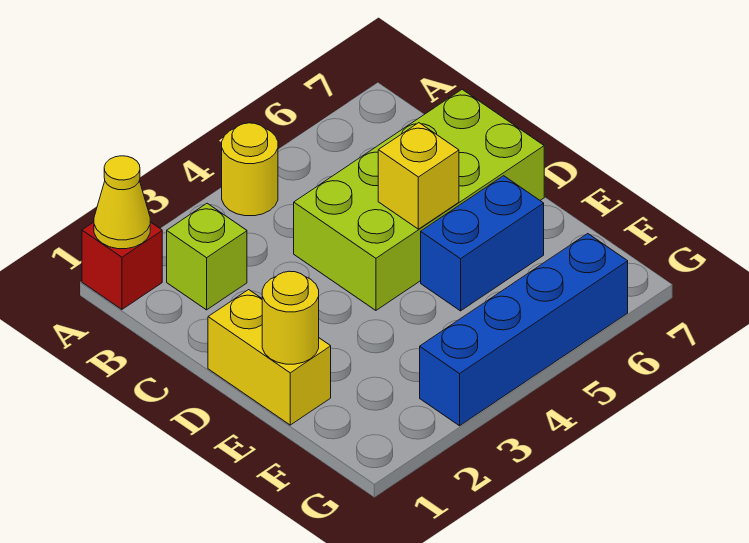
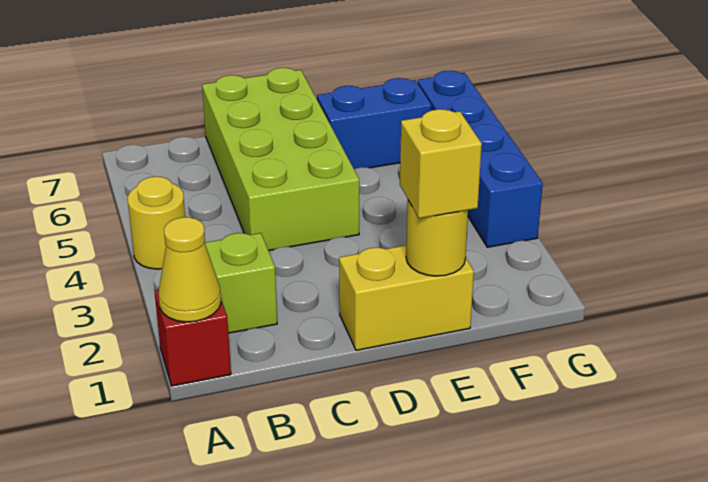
yellow 1x1 brick [378,123,459,229] -> yellow 1x1 brick moved to [400,109,482,219]
blue 1x2 brick [421,176,544,311] -> blue 1x2 brick turned to [317,78,431,169]

